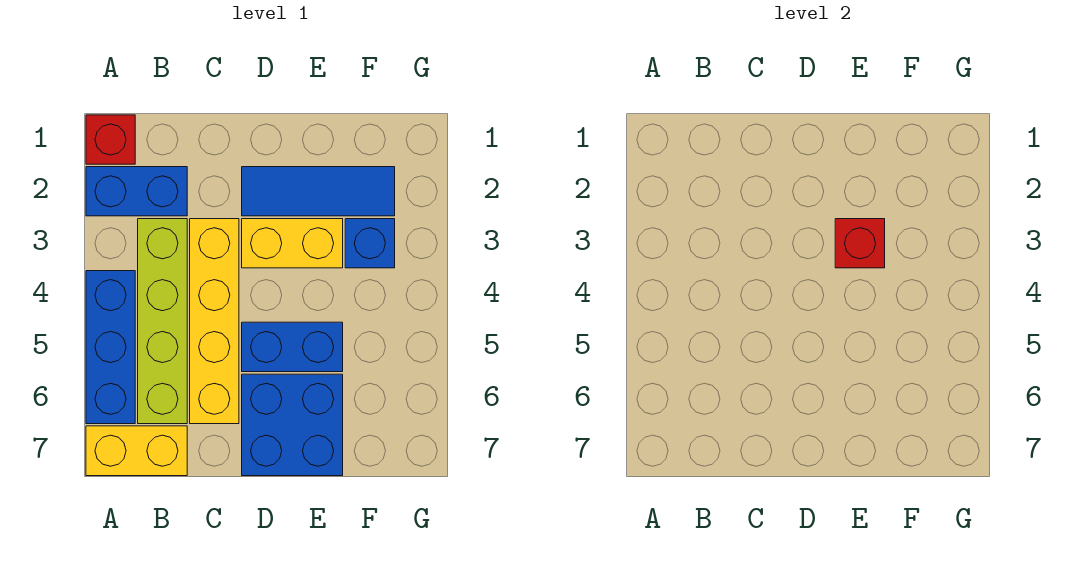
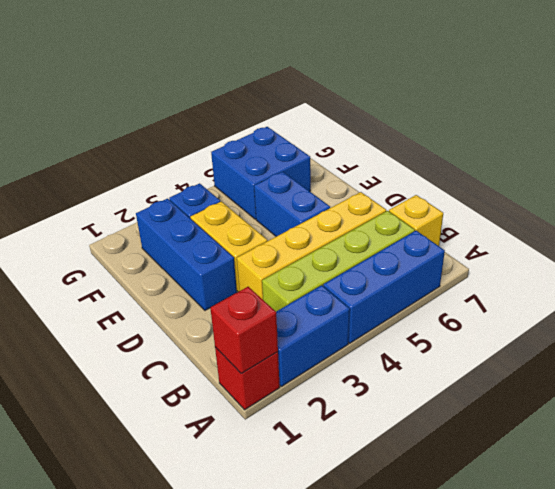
blue 1x2 brick [86,167,187,216] -> blue 1x2 brick turned to [276,285,350,386]
yellow 1x2 brick [86,426,187,476] -> yellow 1x1 brick [389,195,443,246]
blue 1x3 tile [242,167,395,216] -> blue 1x3 brick [136,199,237,310]
blue 2x2 brick [242,374,343,476] -> blue 2x2 brick moved to [211,127,311,219]
red 1x1 brick [835,219,885,268] -> red 1x1 brick moved to [210,287,278,373]

